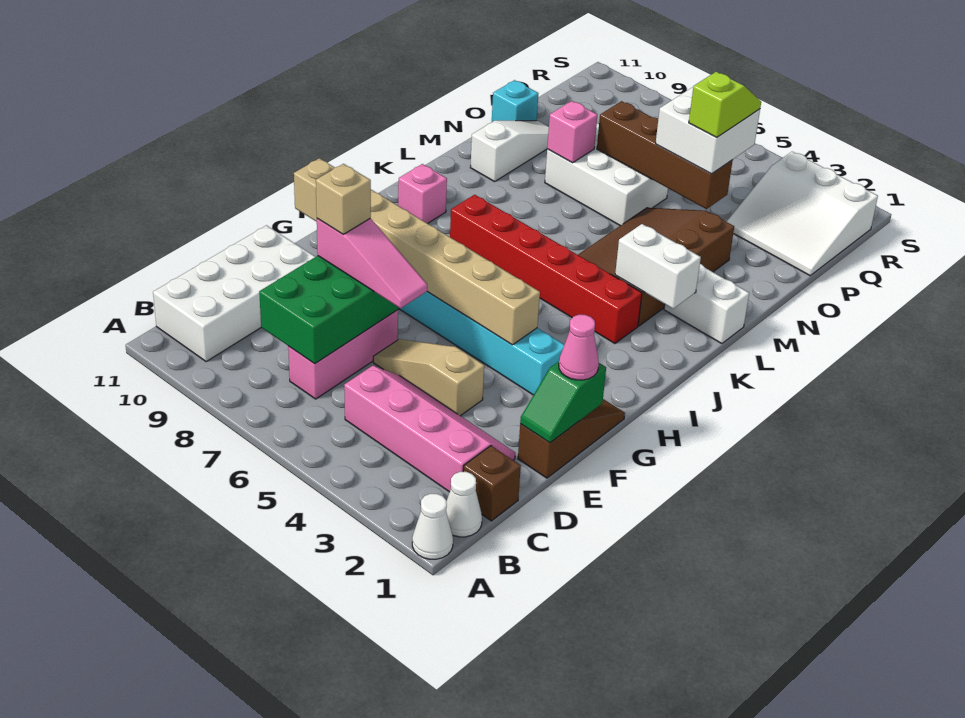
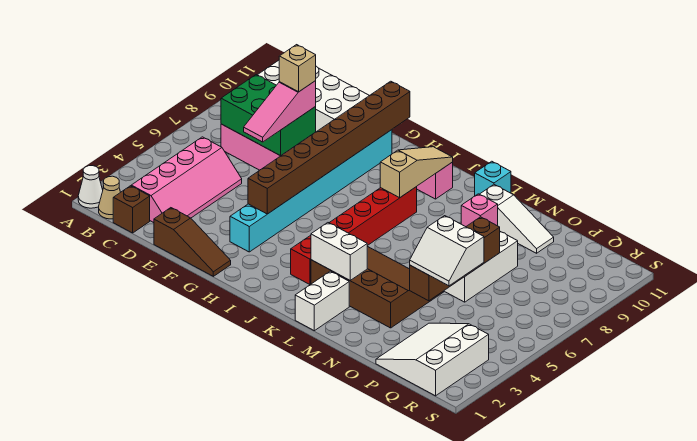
white 1x1 cone [446,472,482,537] -> tan 1x1 cone [99,176,120,219]
green 1x2 slope [520,362,606,443] -> none
tan 1x3 slope [373,339,484,416] -> tan 1x3 slope moved to [380,147,453,198]
pink 1x1 cone [559,315,599,380] -> none
tan 1x8 brick [294,158,540,345] -> brown 1x8 brick [248,81,410,214]
white 1x2 brick [615,224,701,309] -> white 1x2 brick turned to [311,223,367,281]
white 2x2 brick [656,87,760,174] -> white 2x2 slope [410,216,484,286]
lime 1x2 slope [689,72,761,137] -> none
cyan 1x1 brick [492,80,538,122] -> cyan 1x1 brick moved to [475,161,511,196]

